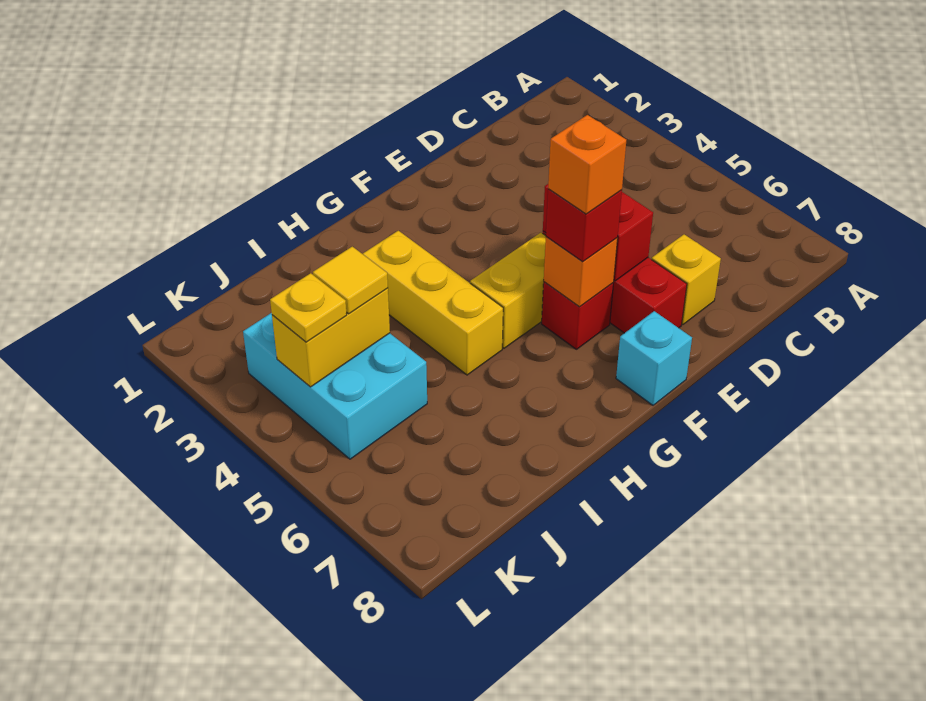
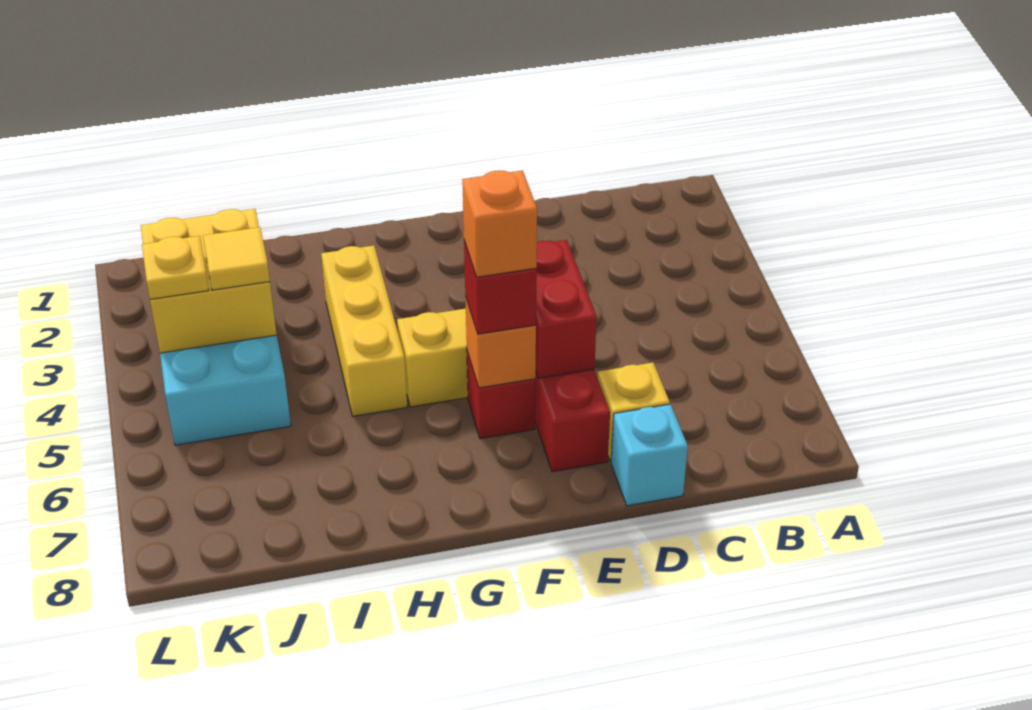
cyan 1x1 brick [616,311,692,405] -> cyan 1x1 brick moved to [611,404,688,506]
yellow 1x2 brick [272,288,390,387] -> yellow 2x2 brick [141,209,277,353]

